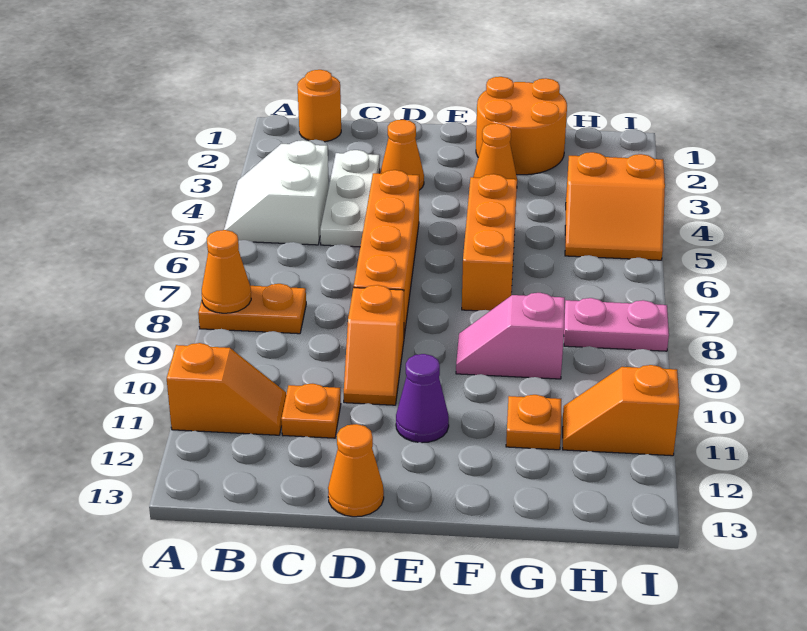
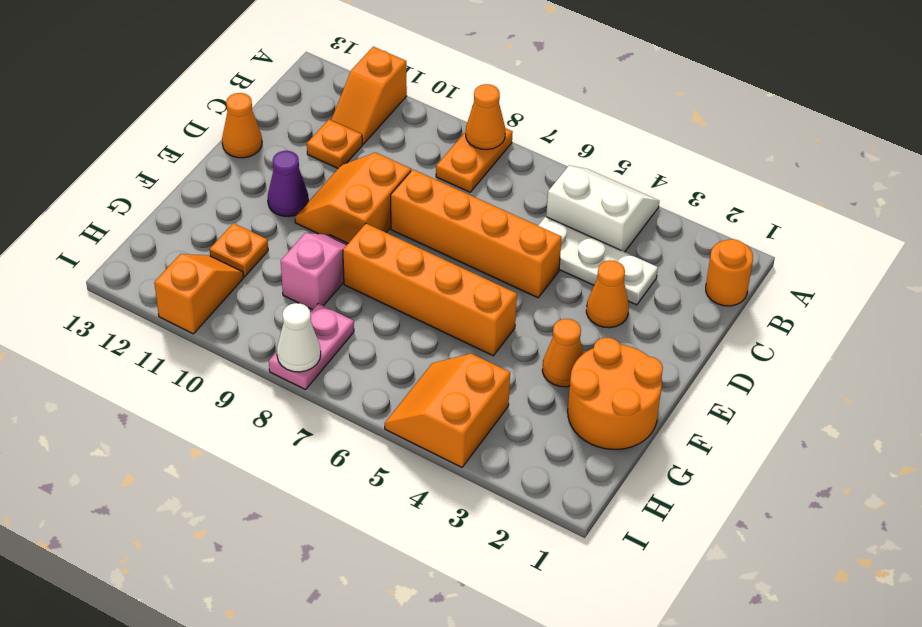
orange 1x2 slope [344,285,404,405] -> orange 2x2 slope [295,152,411,243]
orange 1x3 brick [462,174,517,311] -> orange 1x4 brick [343,224,517,356]
none -> white 1x1 cone [277,303,321,372]

